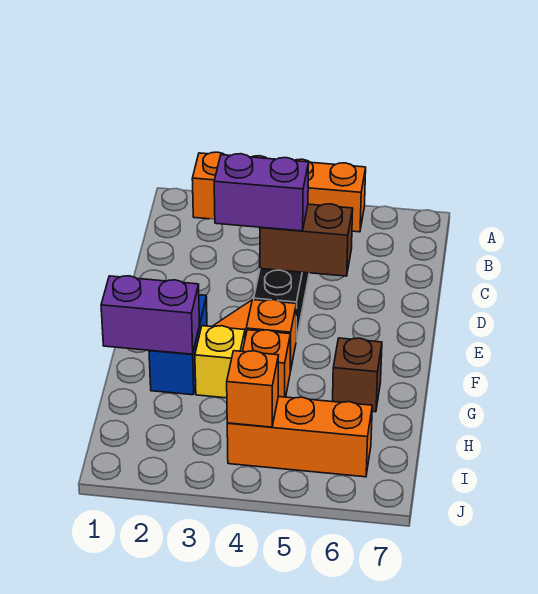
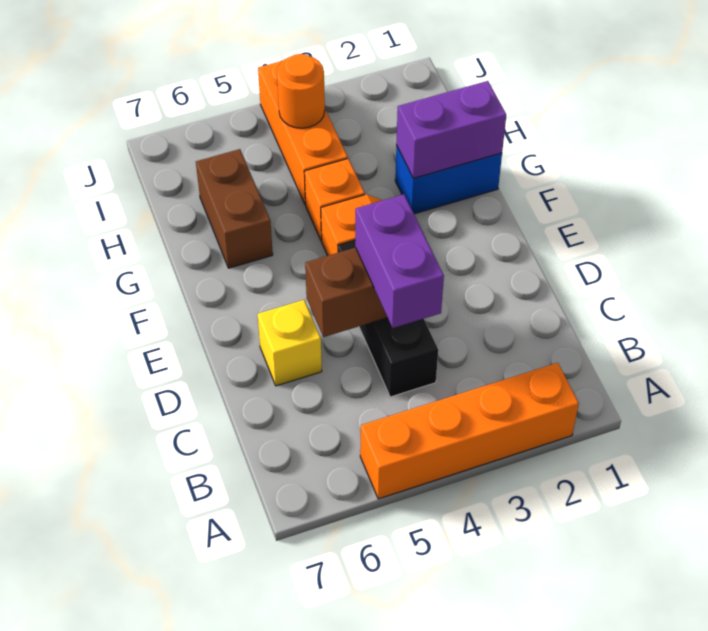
purple 1x2 brick [214,154,309,231] -> purple 1x2 brick turned to [355,194,444,328]
blue 1x2 brick [149,295,207,395] -> blue 1x2 brick turned to [395,145,502,214]
yellow 1x1 brick [195,326,245,398] -> yellow 1x1 brick moved to [257,300,322,386]
brown 1x1 brick [333,338,382,412] -> brown 1x2 brick [196,149,273,268]
orange 1x3 brick [227,397,372,477] -> orange 1x3 brick turned to [258,60,348,205]
orange 1x1 brick [227,351,279,427] -> orange 1x1 round brick [277,54,325,128]

